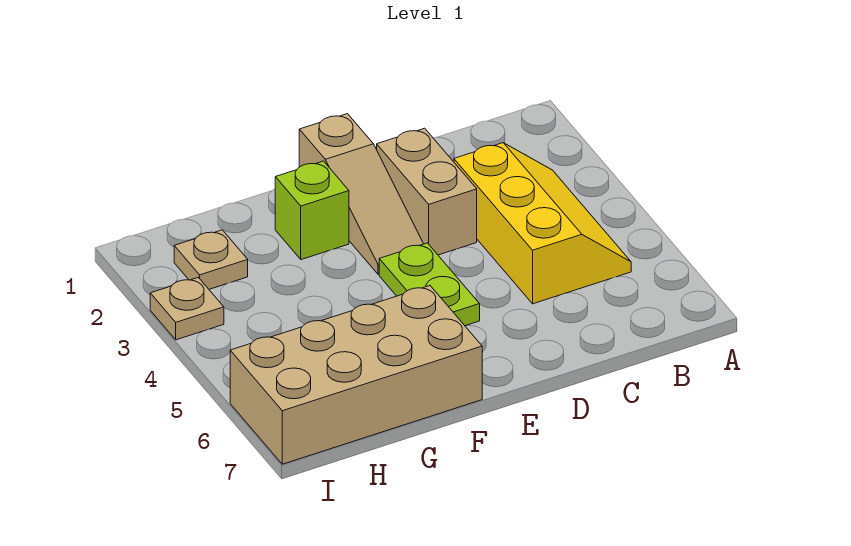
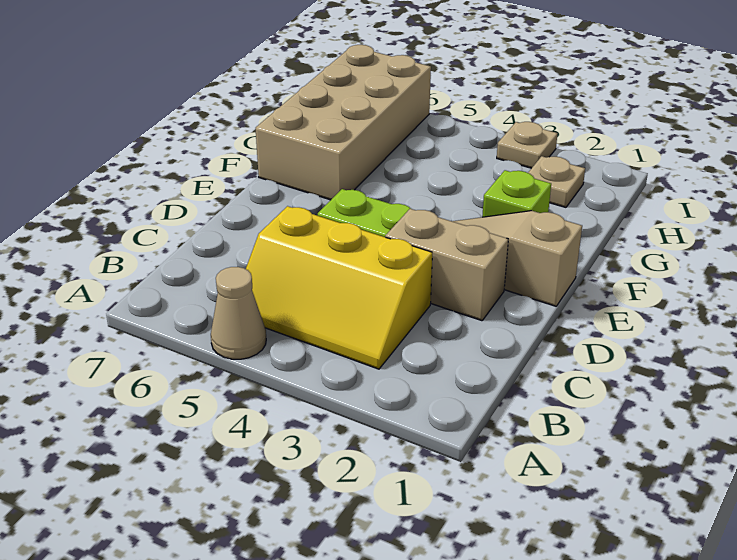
none -> tan 1x1 cone [211,267,266,359]

